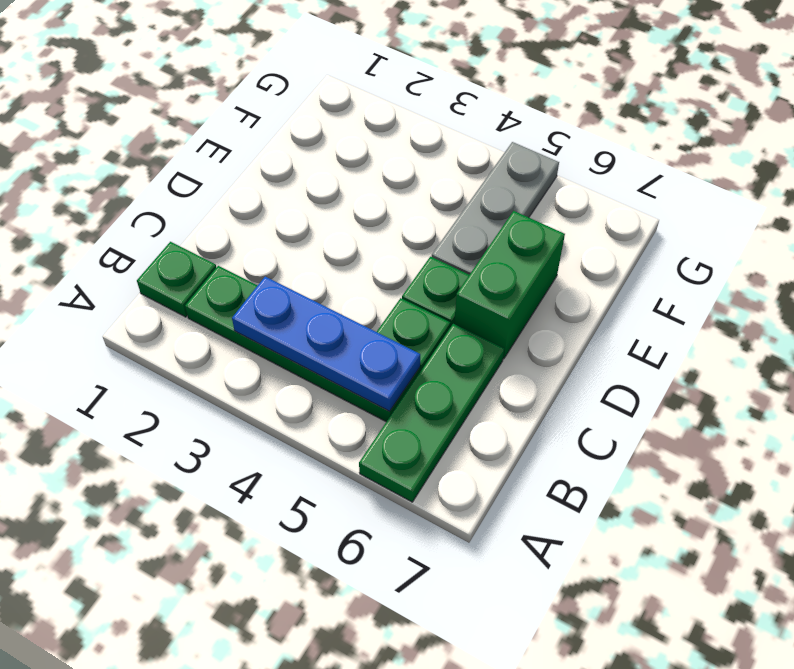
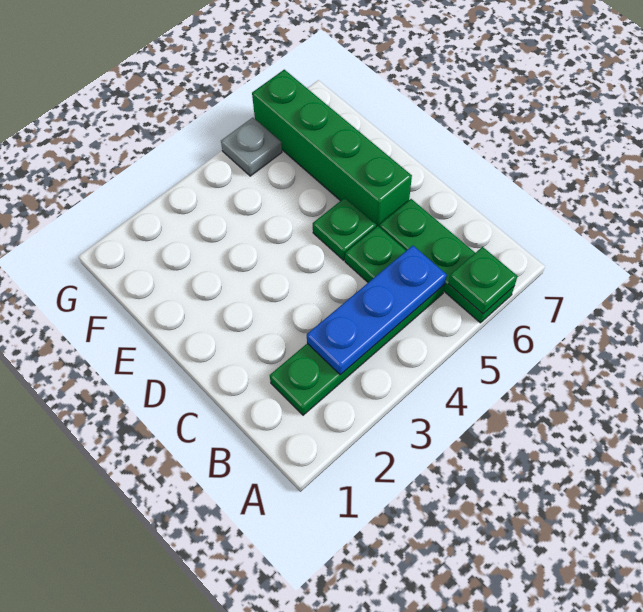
green 1x1 plate [137,242,216,317] -> green 1x1 plate moved to [449,247,517,314]
green 1x2 brick [454,211,565,359] -> green 1x4 brick [252,70,412,227]
grey 1x3 plate [432,142,559,275] -> grey 1x1 plate [221,118,282,176]

